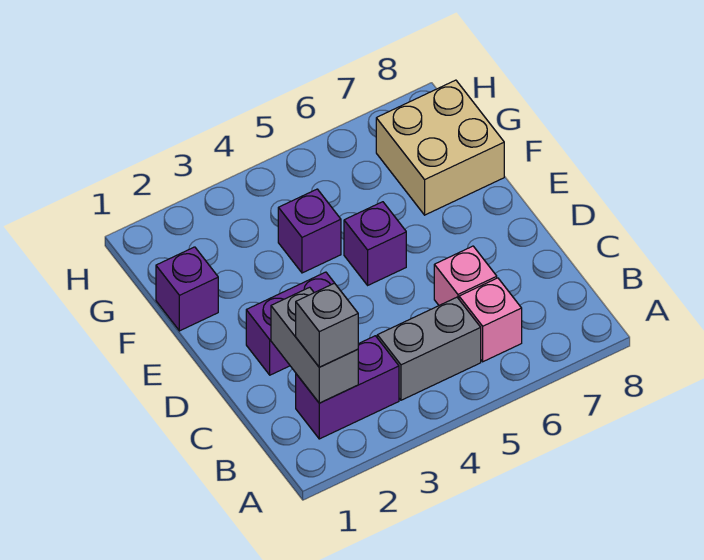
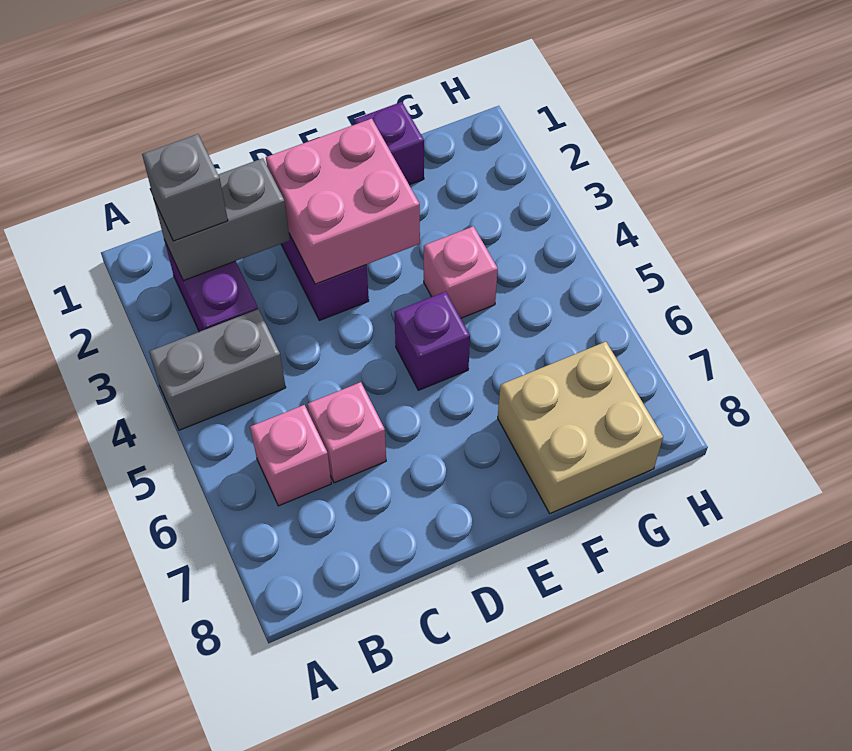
grey 1x2 brick [377,297,481,400] -> grey 1x2 brick turned to [149,309,286,430]
none -> pink 2x2 brick [266,119,420,284]
purple 1x1 brick [278,189,341,273] -> pink 1x1 brick [424,226,498,318]

